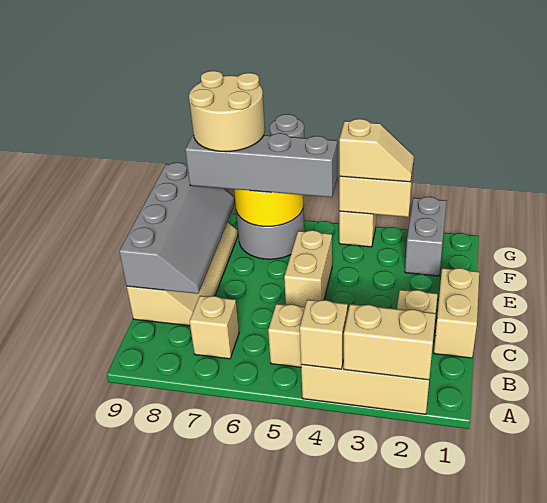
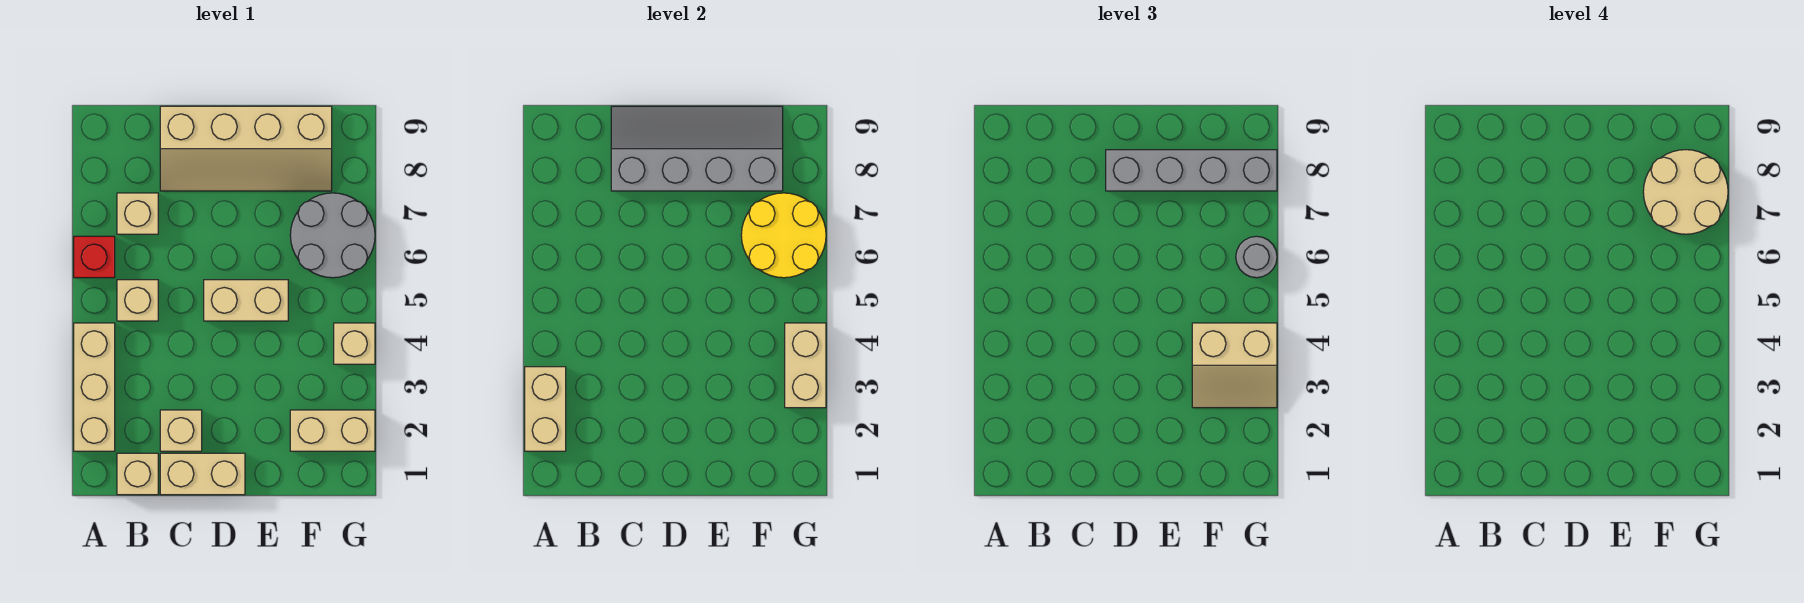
tan 1x1 brick [300,300,348,369] -> tan 1x1 brick moved to [117,453,158,495]
none -> red 1x1 brick [74,236,115,278]
grey 2x4 slope [119,163,235,294] -> grey 2x4 slope turned to [611,106,783,191]
grey 1x2 brick [405,197,447,276] -> tan 1x2 brick [290,410,375,451]
grey 1x4 brick [185,133,337,197] -> grey 1x4 brick turned to [1106,150,1277,191]
tan 1x2 slope [339,119,414,182] -> tan 2x2 slope [1192,323,1277,408]

